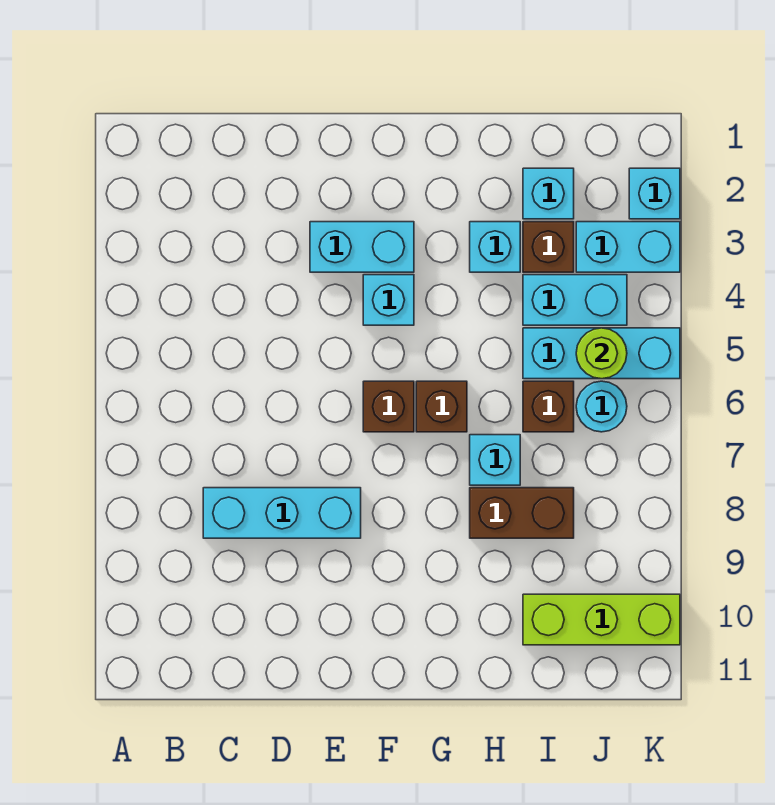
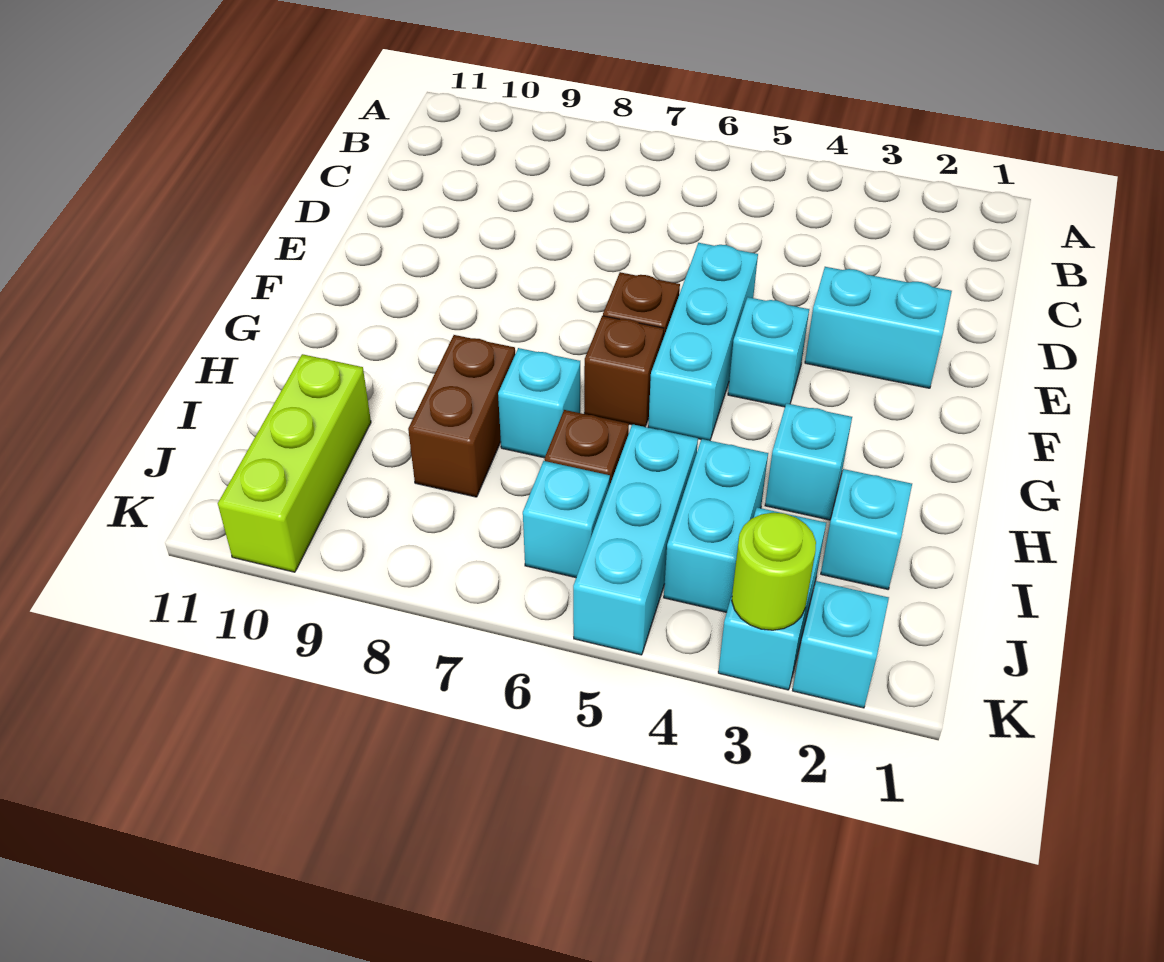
cyan 1x3 brick [203,488,361,538] -> cyan 1x3 brick moved to [648,243,758,441]
cyan 1x2 brick [310,222,414,272] -> cyan 1x2 brick turned to [805,267,952,388]
brown 1x1 brick [523,222,574,272] -> none
lime 1x1 round brick [576,328,627,379] -> lime 1x1 round brick moved to [732,513,816,630]
cyan 1x1 round brick [576,381,627,432] -> cyan 1x1 brick [523,461,610,578]

